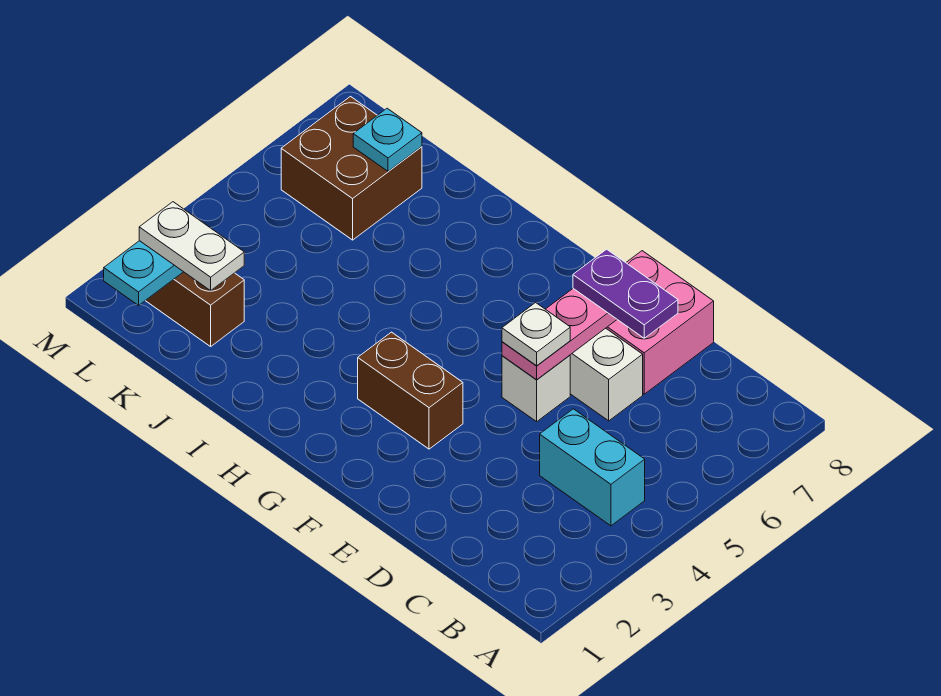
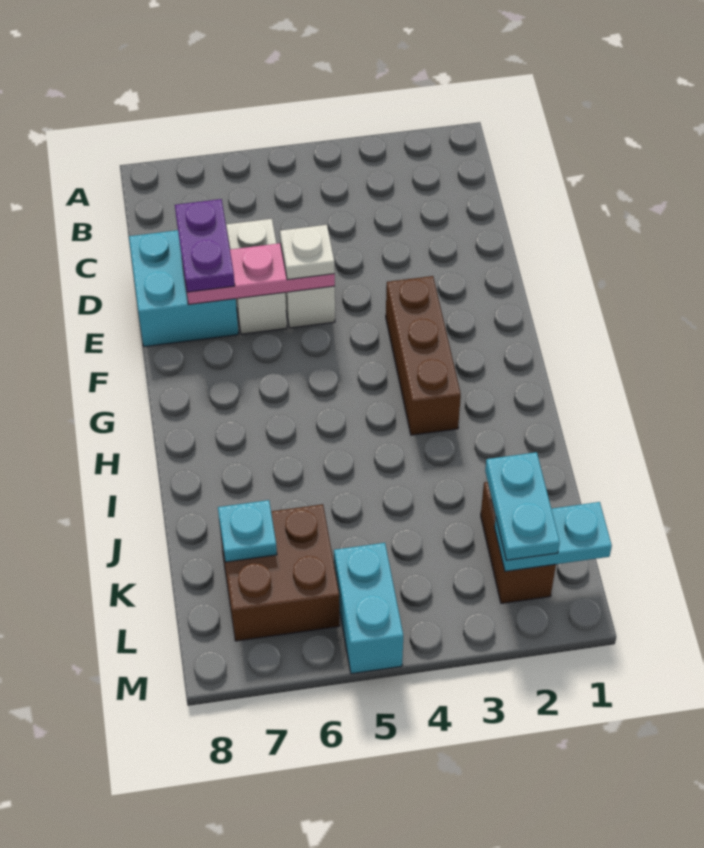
cyan 1x2 brick [540,409,645,526] -> cyan 1x2 brick moved to [334,543,403,674]
pink 2x2 brick [606,251,714,394] -> cyan 2x2 brick [129,230,238,347]
brown 1x2 brick [358,332,463,449] -> brown 1x3 brick [386,276,461,435]
white 1x2 plate [139,202,244,291] -> cyan 1x2 plate [485,452,560,560]

